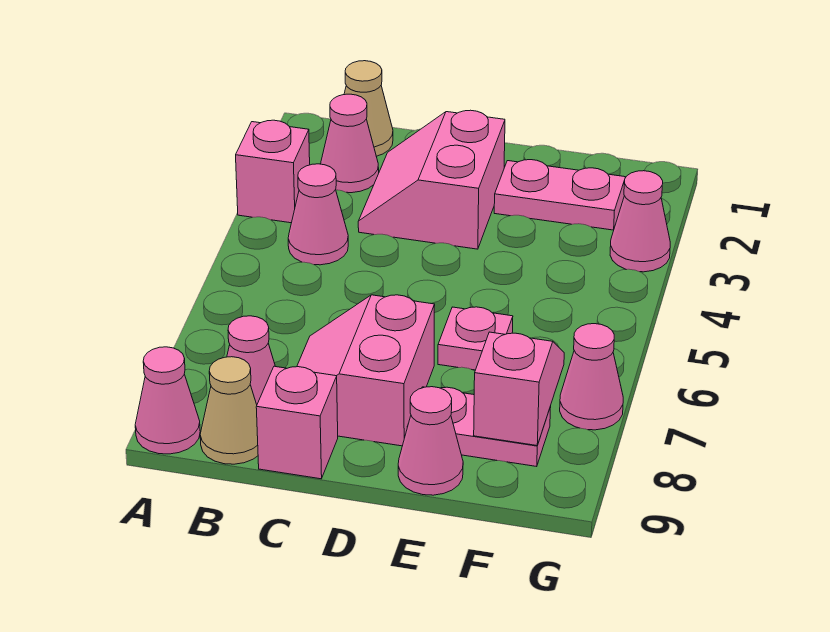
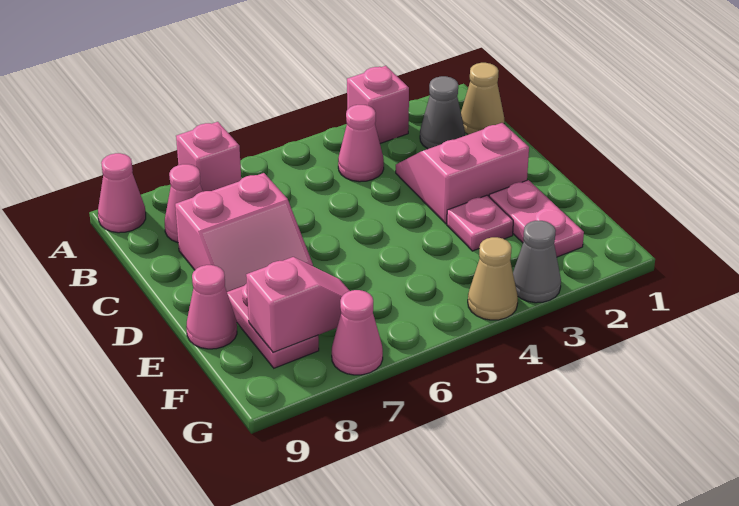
pink 1x1 cone [321,94,379,193] -> grey 1x1 cone [420,76,465,149]
tan 1x1 cone [200,357,258,464] -> tan 1x1 cone moved to [468,237,518,320]
pink 2x2 slope [297,295,435,446] -> pink 2x2 slope turned to [175,173,313,292]
pink 1x1 brick [256,366,338,479] -> pink 1x1 brick moved to [176,122,241,192]
pink 1x1 plate [438,307,513,370] -> pink 1x1 plate moved to [447,195,513,251]
pink 1x1 cone [610,171,670,272] -> grey 1x1 cone [513,221,561,303]

